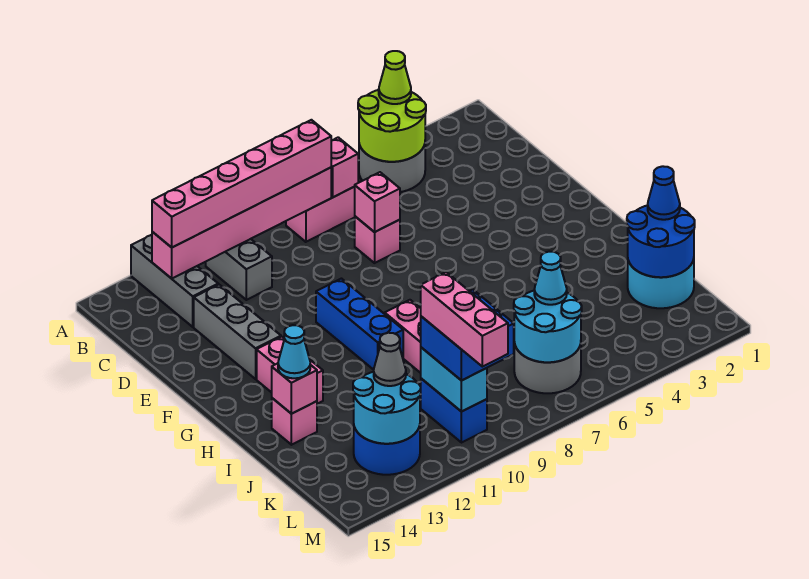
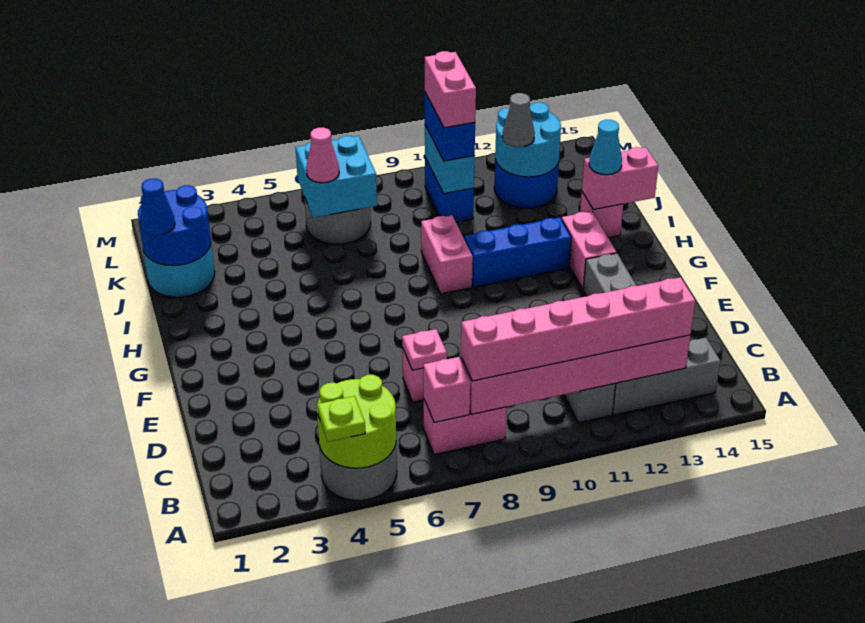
lime 1x1 cone [379,51,411,104] -> lime 1x1 plate [317,396,365,442]
grey 1x3 brick [131,235,218,327] -> grey 1x3 brick turned to [612,338,721,415]
pink 1x1 brick [354,172,400,232] -> pink 1x1 plate [402,329,447,370]
blue 1x3 brick [316,279,403,370] -> blue 1x3 brick turned to [464,217,571,287]
pink 1x1 brick [272,363,317,414] -> pink 1x2 brick [582,147,658,210]
cyan 2x2 round brick [514,291,582,362] -> cyan 2x2 brick [295,136,377,218]
cyan 1x1 cone [534,252,567,305] -> pink 1x1 cone [306,128,339,183]
blue 2x2 brick [421,290,514,381] -> blue 1x2 brick [425,93,475,161]
pink 1x3 brick [421,272,508,367] -> pink 1x2 brick [425,51,476,128]

